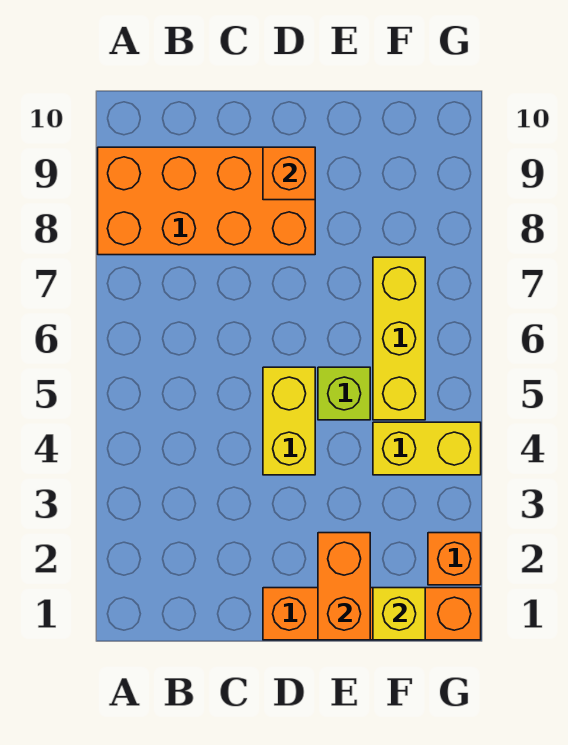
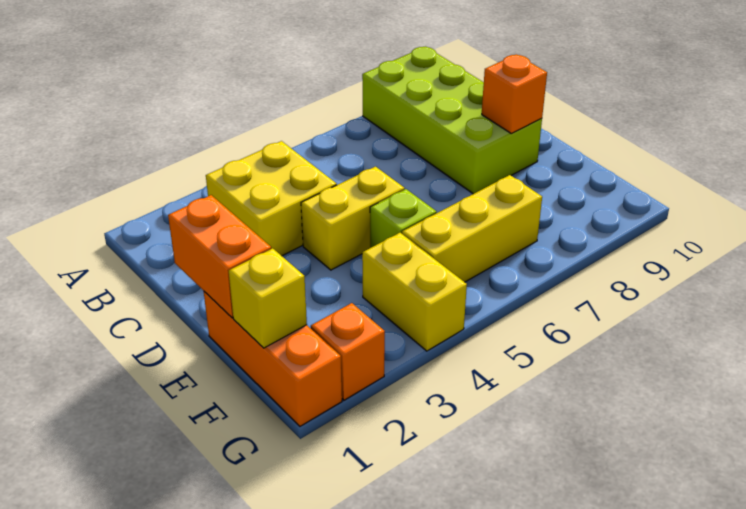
orange 2x4 brick [98,147,315,255] -> lime 2x4 brick [362,47,542,194]
none -> yellow 2x2 brick [206,141,337,256]
orange 1x4 brick [263,588,481,640] -> orange 1x3 brick [204,292,342,426]
orange 1x2 brick [318,533,370,640] -> orange 1x2 brick turned to [168,195,271,318]

